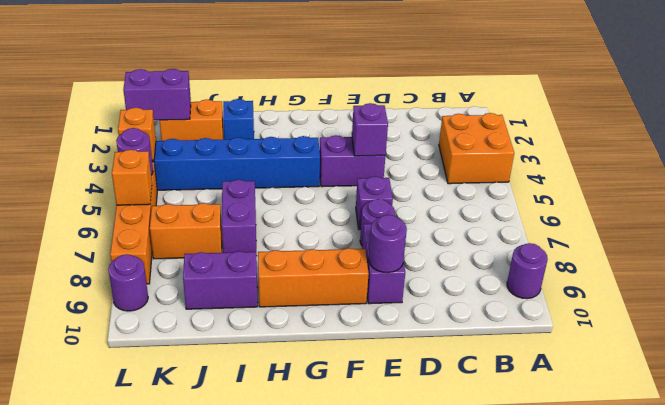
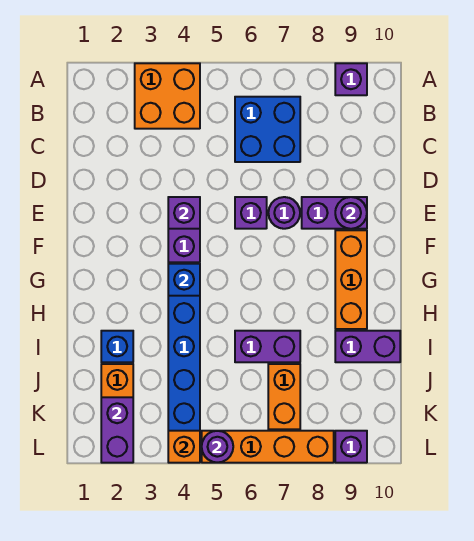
purple 1x1 round brick [507,243,548,299] -> purple 1x1 brick [335,63,367,95]
none -> blue 2x2 brick [235,97,300,162]
none -> blue 1x1 brick [168,264,200,296]
purple 1x2 brick [183,251,258,309] -> purple 1x2 brick turned to [335,331,400,362]
orange 1x1 brick [112,150,152,205] -> none
purple 1x1 round brick [109,254,148,311] -> purple 1x1 brick [335,431,367,463]

